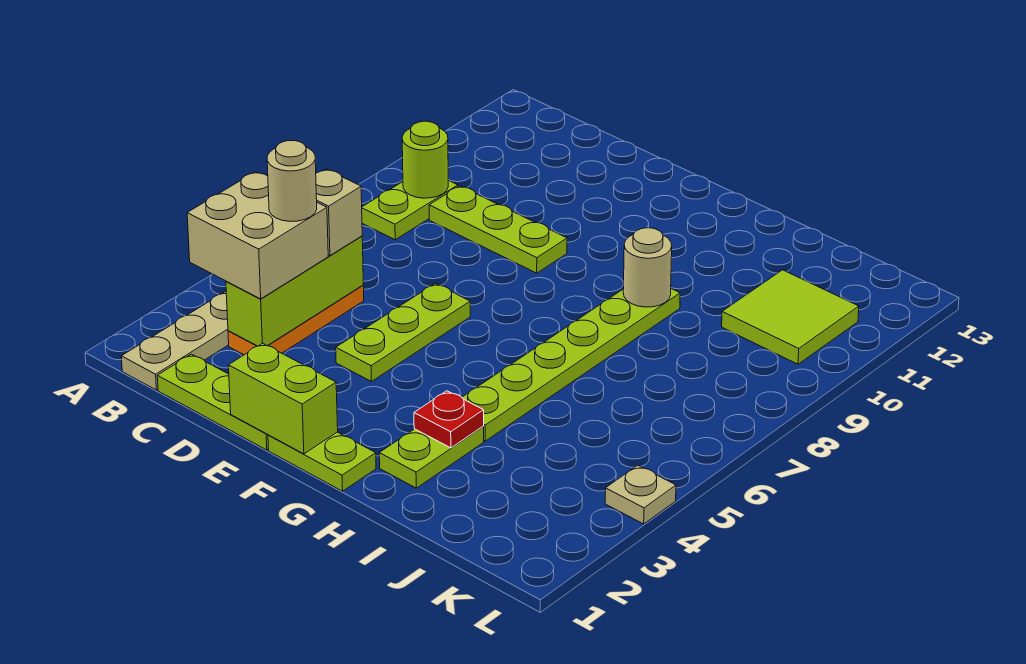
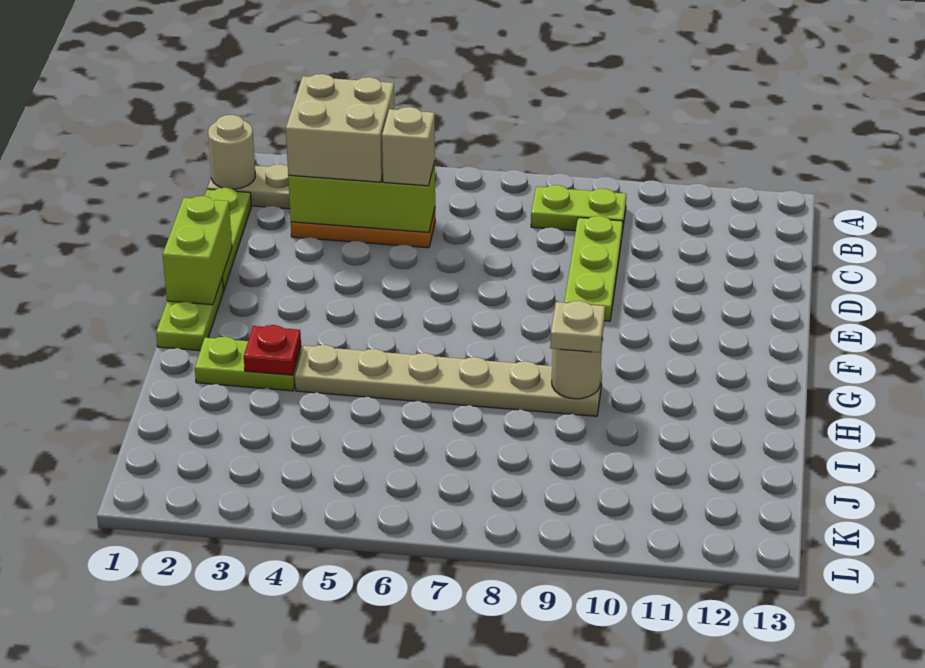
lime 1x1 round brick [402,121,448,198] -> none
tan 1x1 round brick [267,141,317,221] -> tan 1x1 round brick moved to [208,115,255,189]
lime 1x3 plate [336,284,470,381] -> none
lime 1x6 plate [462,289,680,441] -> tan 1x6 plate [295,345,602,416]
lime 2x2 tile [722,270,859,364] -> none
tan 1x1 plate [605,465,676,524] -> tan 1x1 plate moved to [550,301,605,353]

